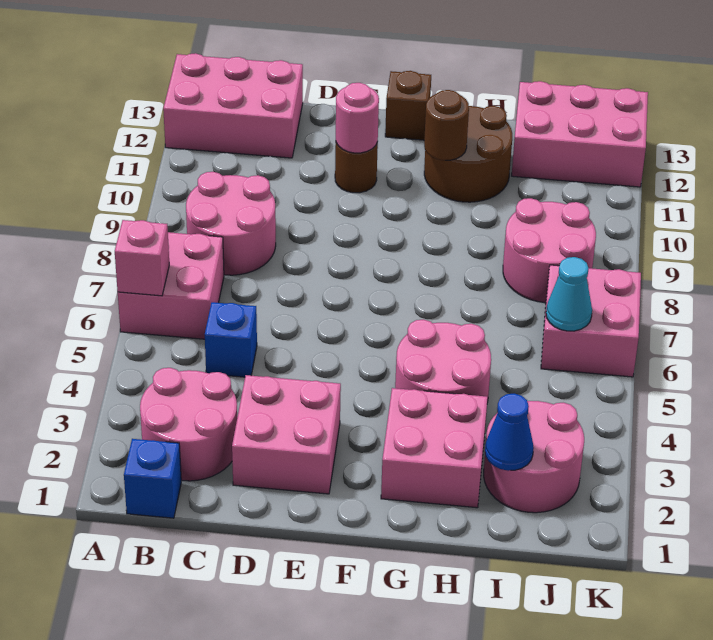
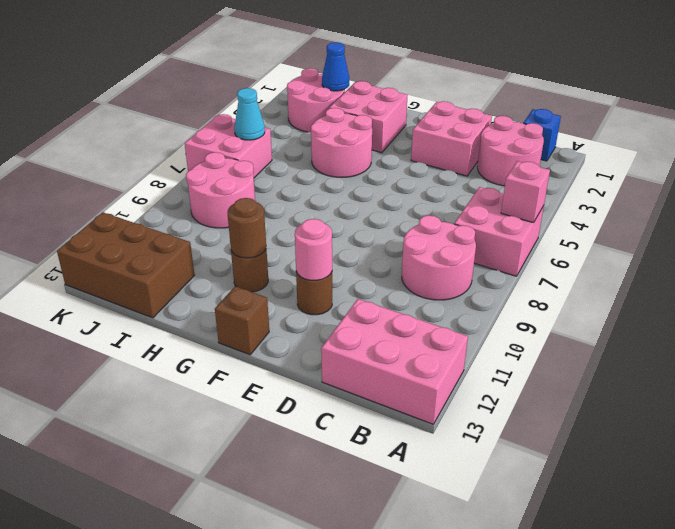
blue 1x1 brick [205,302,257,377] -> none
brown 2x2 round brick [424,106,512,202] -> brown 1x1 round brick [231,249,268,292]
pink 2x3 brick [512,81,648,187] -> brown 2x3 brick [57,212,194,318]

